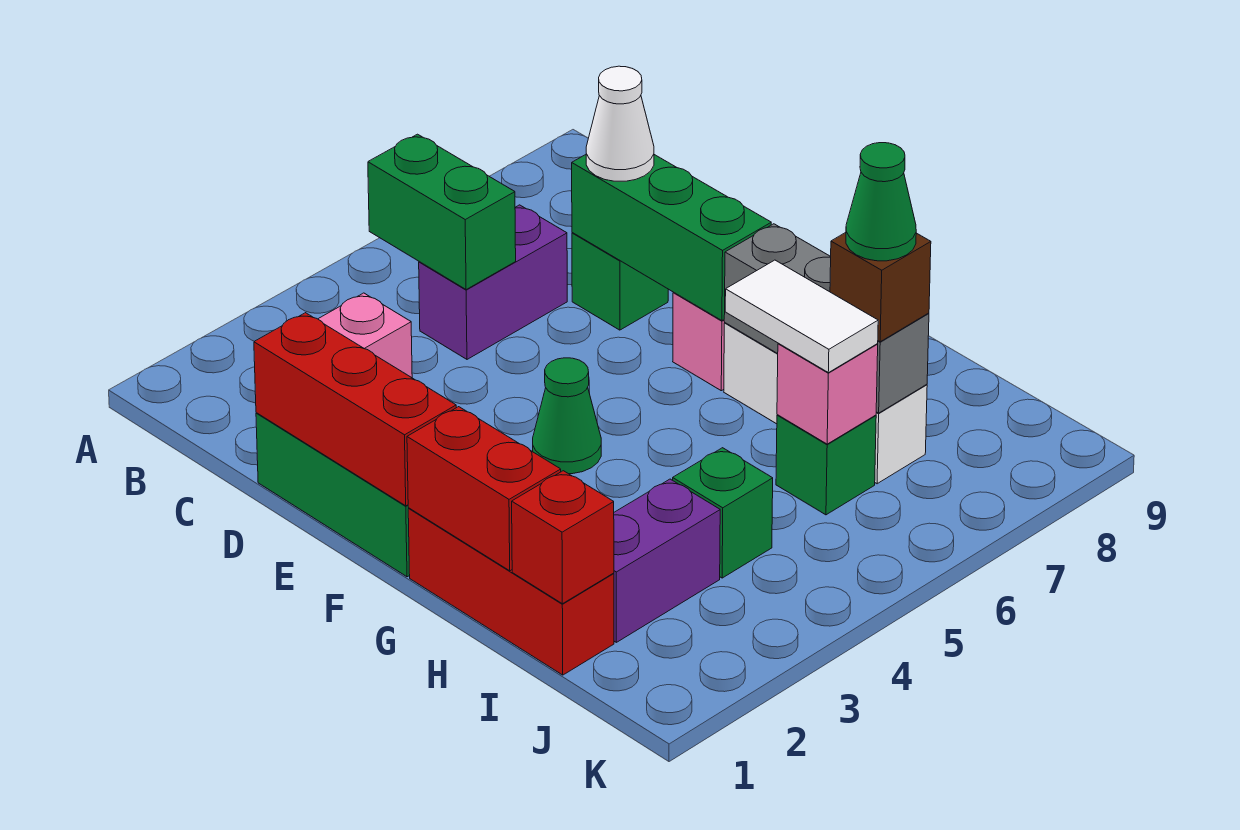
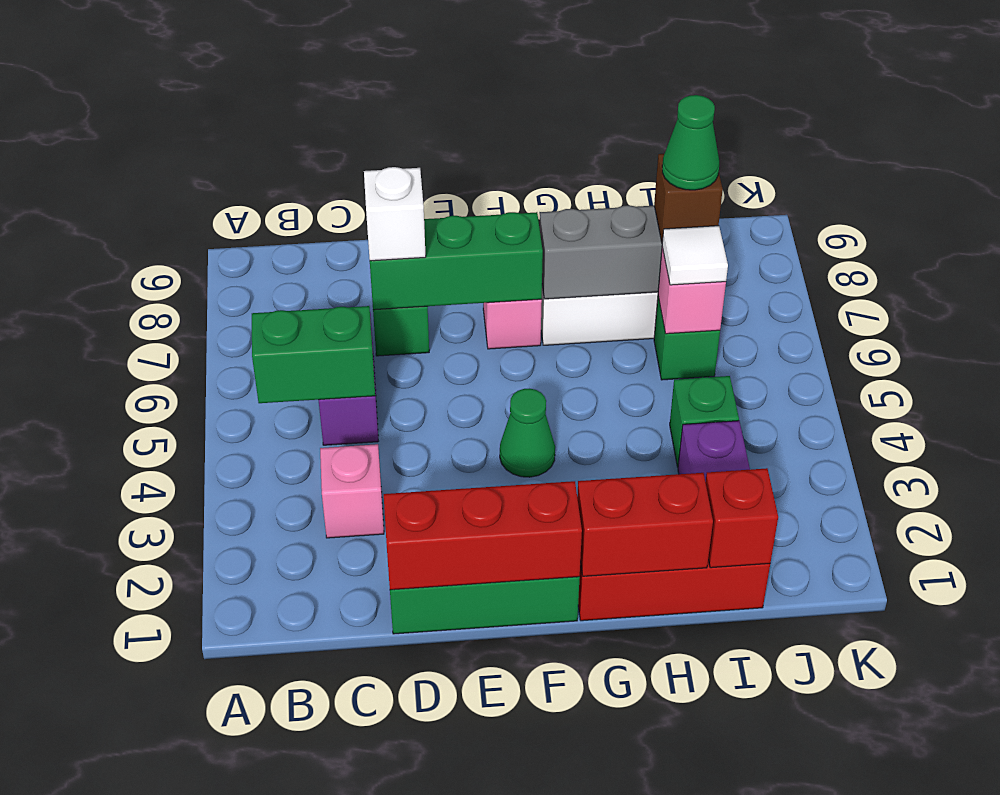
white 1x1 cone [586,66,654,181] -> white 1x1 brick [364,167,426,261]
white 1x2 tile [725,260,878,373] -> white 1x1 tile [662,226,728,285]

